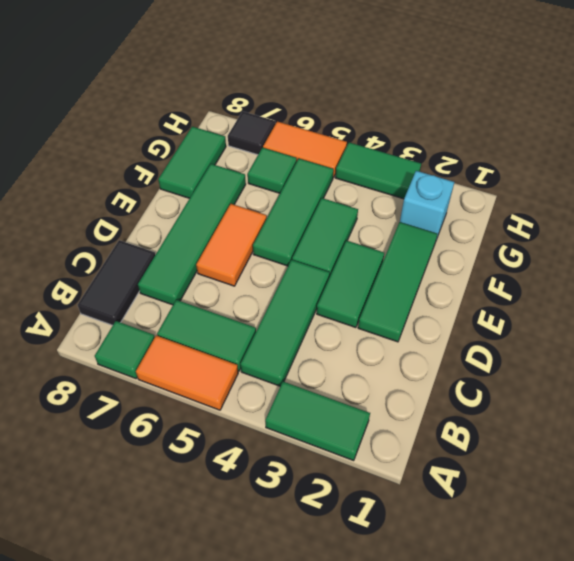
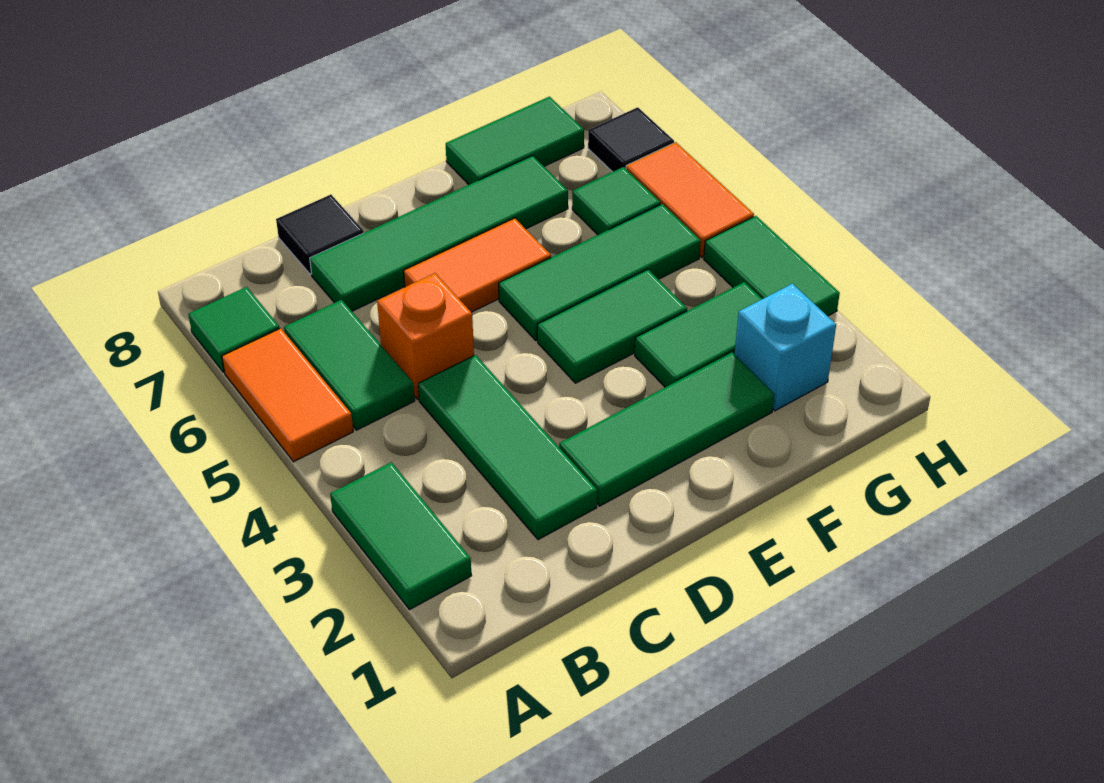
green 1x3 tile [241,260,330,386] -> green 1x3 tile turned to [418,355,597,540]
black 1x2 tile [78,240,155,325] -> black 1x1 tile [276,195,364,274]
none -> orange 1x1 brick [377,273,474,399]
green 1x2 tile [317,241,384,328] -> green 1x2 tile moved to [635,282,762,387]

